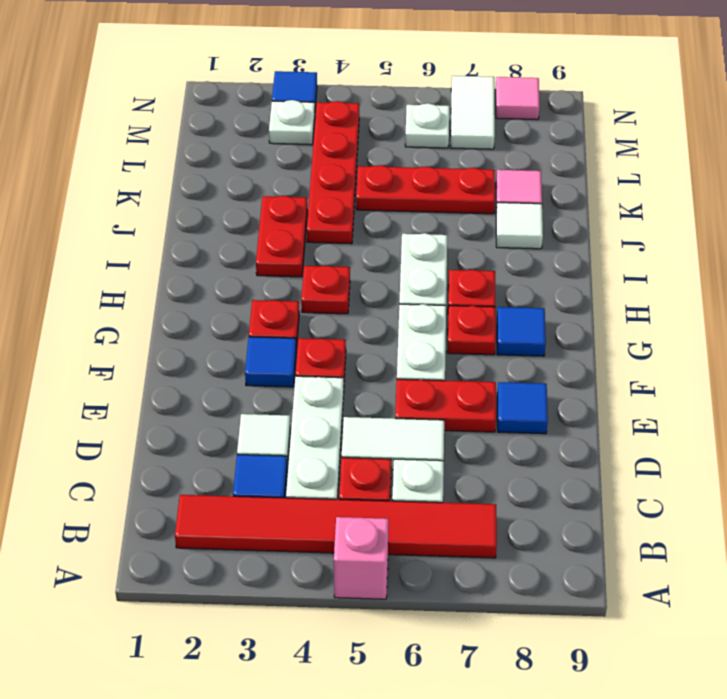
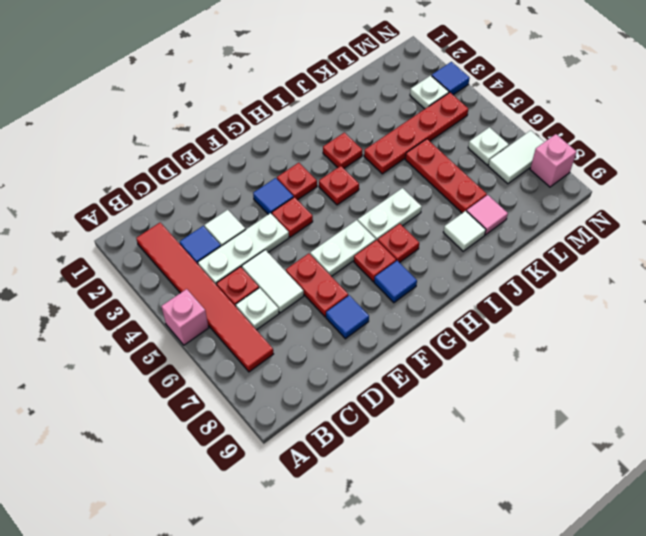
red 1x2 plate [256,196,307,277] -> red 1x1 plate [323,133,362,168]
pink 1x1 tile [496,77,540,120] -> pink 1x1 brick [530,134,577,187]

